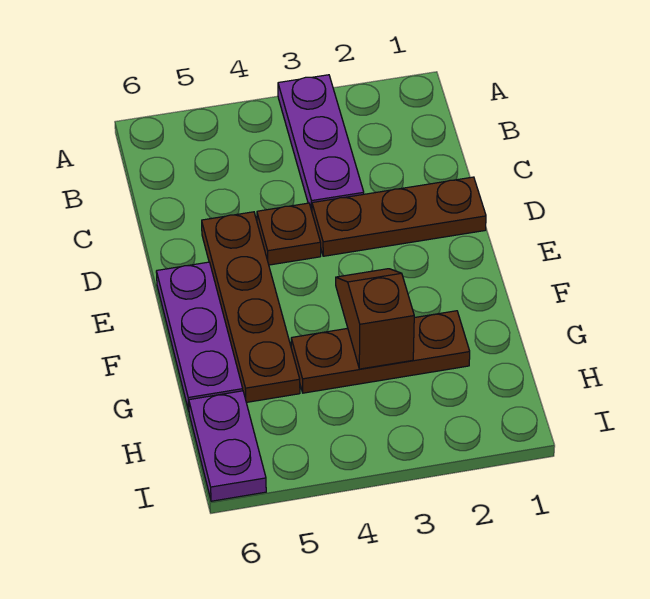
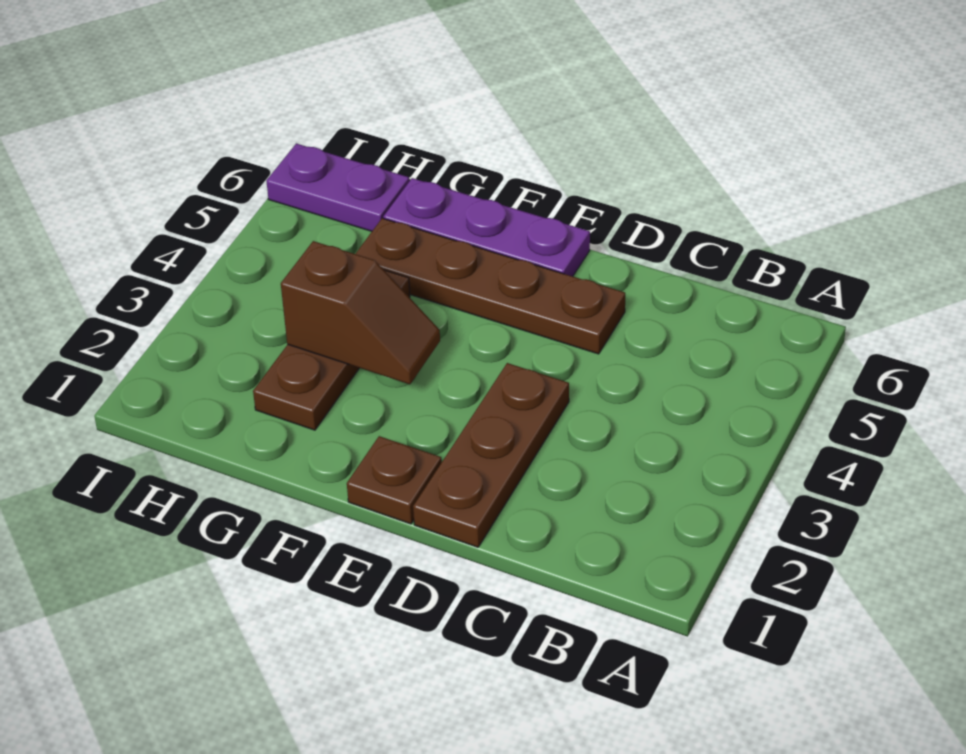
purple 1x3 plate [278,75,364,210] -> none
brown 1x1 plate [257,203,321,265] -> brown 1x1 plate moved to [347,436,442,524]

